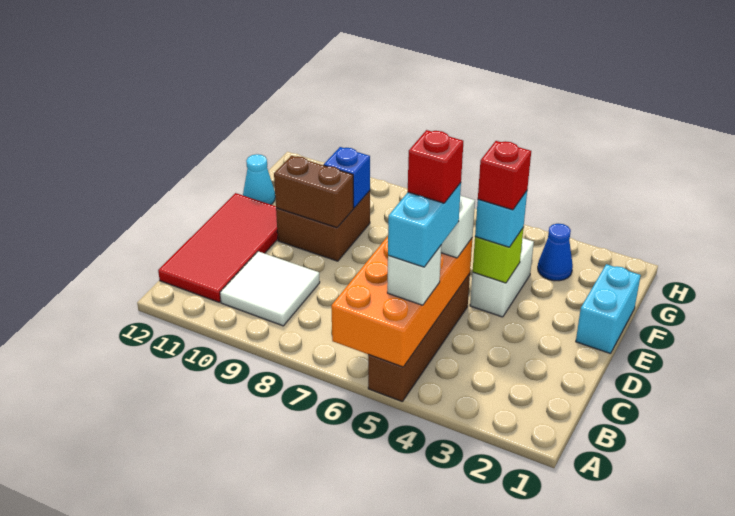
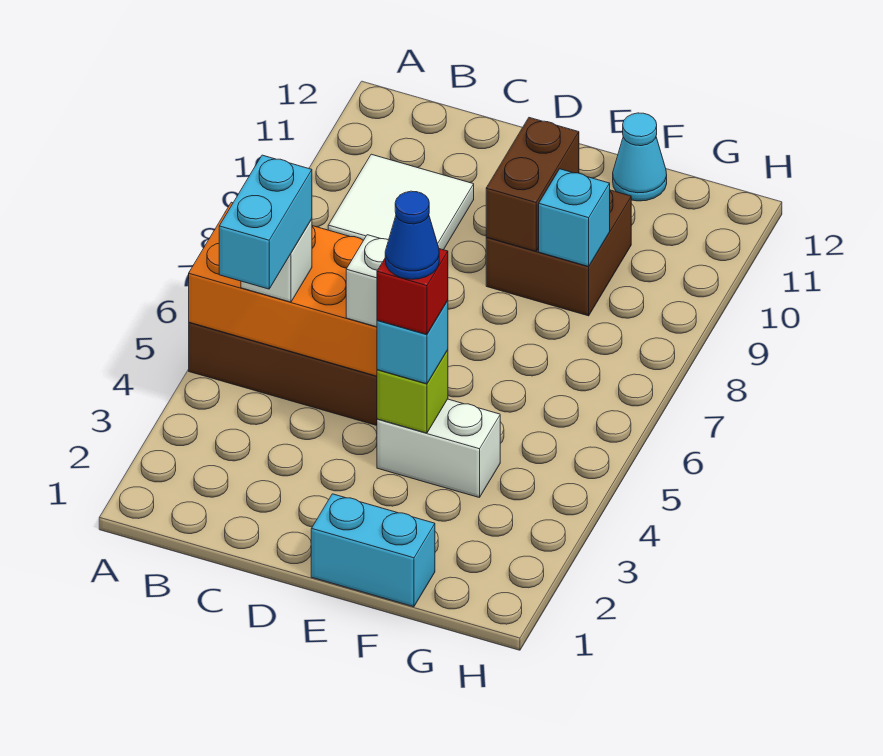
cyan 1x2 brick [388,183,461,267] -> cyan 1x2 brick turned to [219,155,312,289]
red 2x4 tile [158,193,278,302] -> none
red 1x1 brick [408,130,463,203] -> none
blue 1x1 brick [324,147,370,208] -> cyan 1x1 brick [539,169,610,266]
blue 1x1 cone [538,224,573,281] -> blue 1x1 cone moved to [385,191,439,279]

